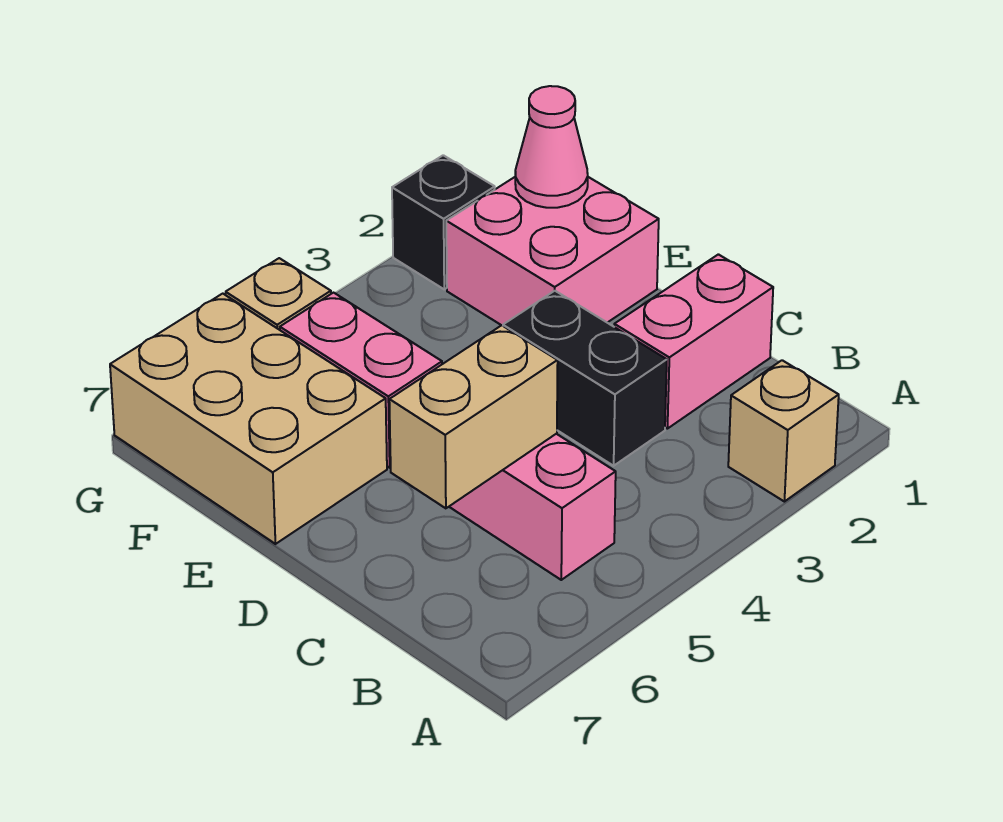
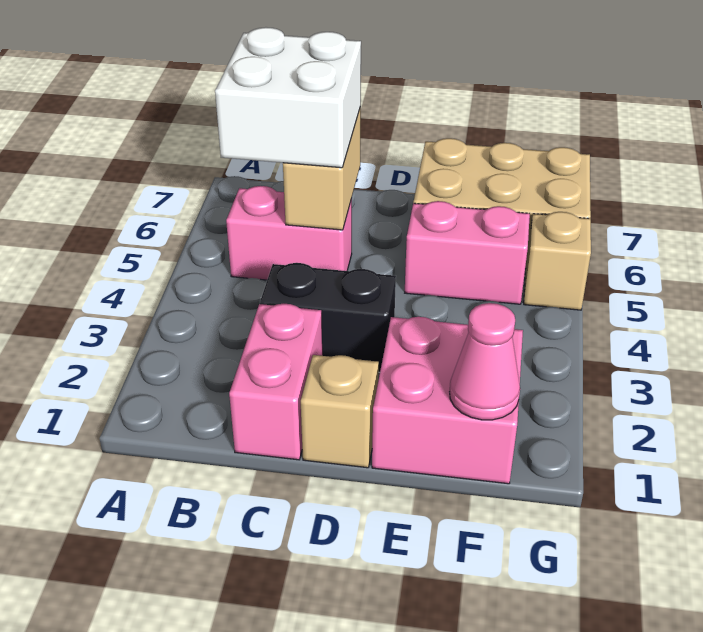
tan 1x1 brick [728,360,839,502] -> tan 1x1 brick moved to [301,355,379,468]
none -> white 2x2 brick [215,27,361,168]
black 1x1 brick [392,155,495,289] -> none

